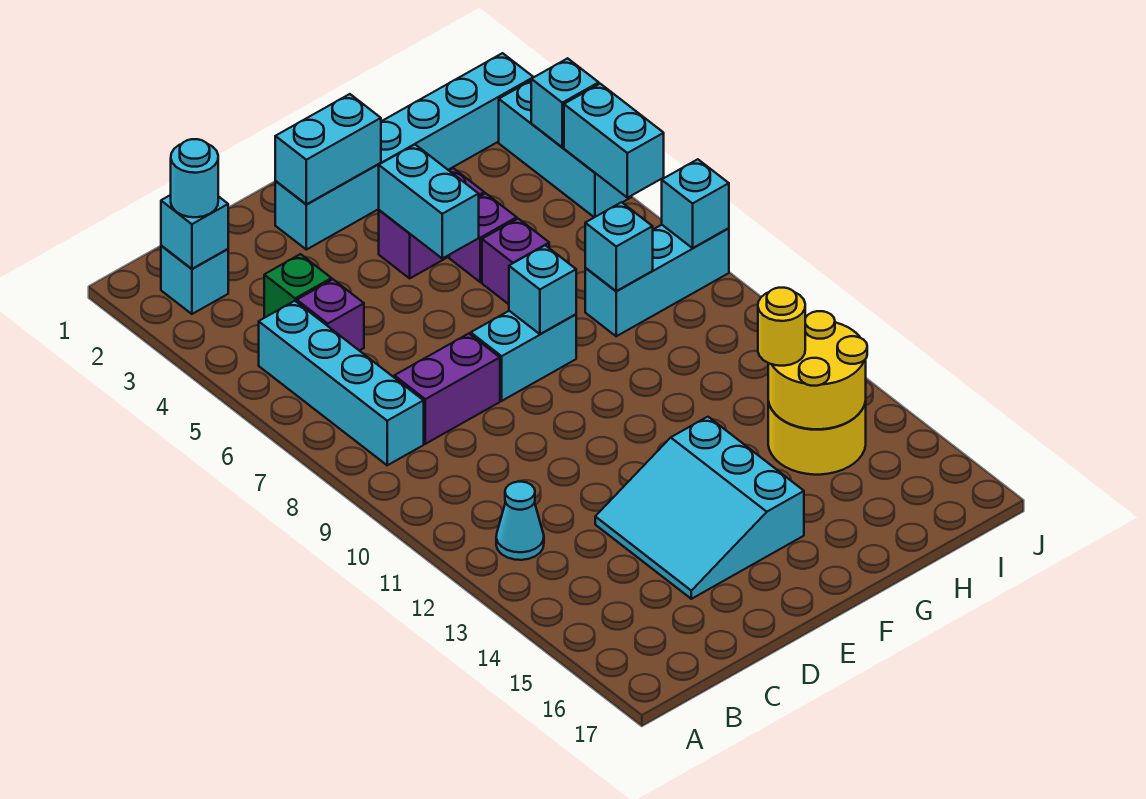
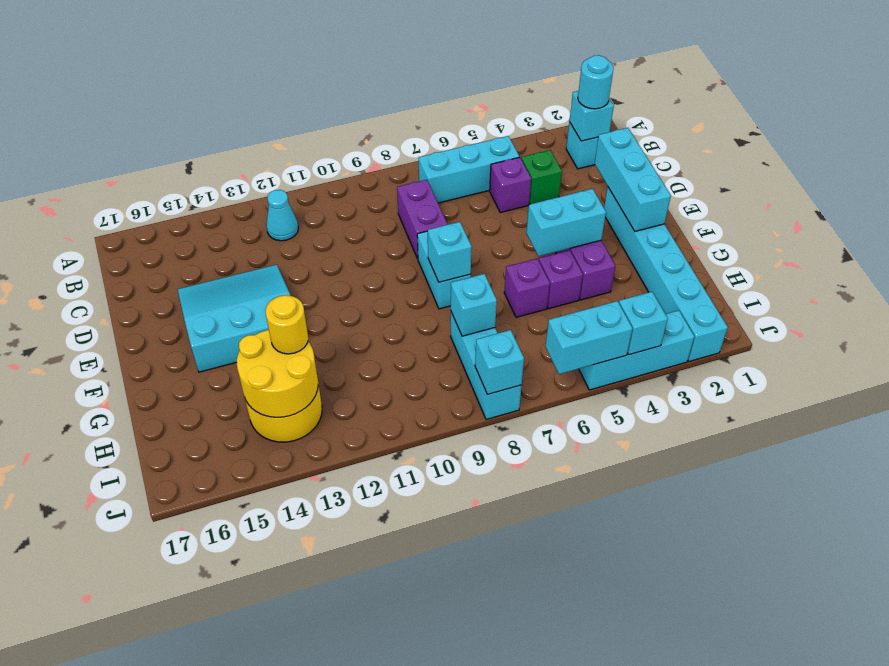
cyan 1x4 brick [259,301,424,465] -> cyan 1x3 brick [419,136,519,203]
cyan 1x2 brick [275,94,381,204] -> cyan 1x3 brick [595,128,671,231]

